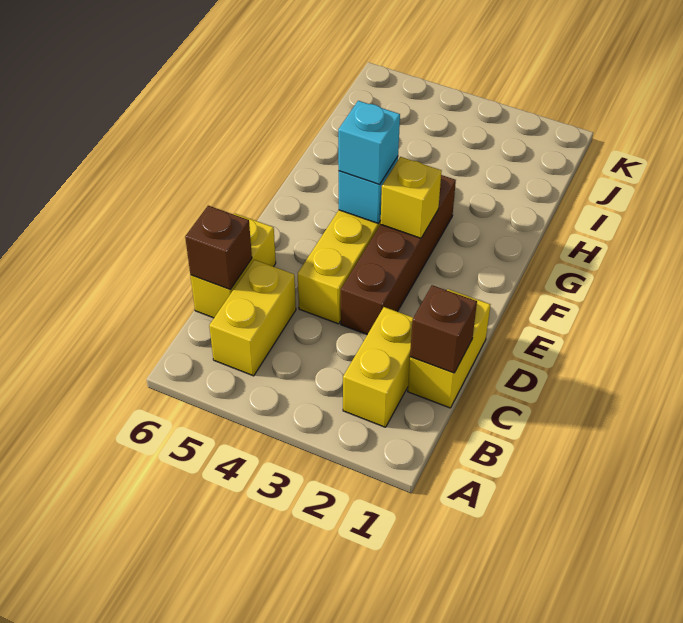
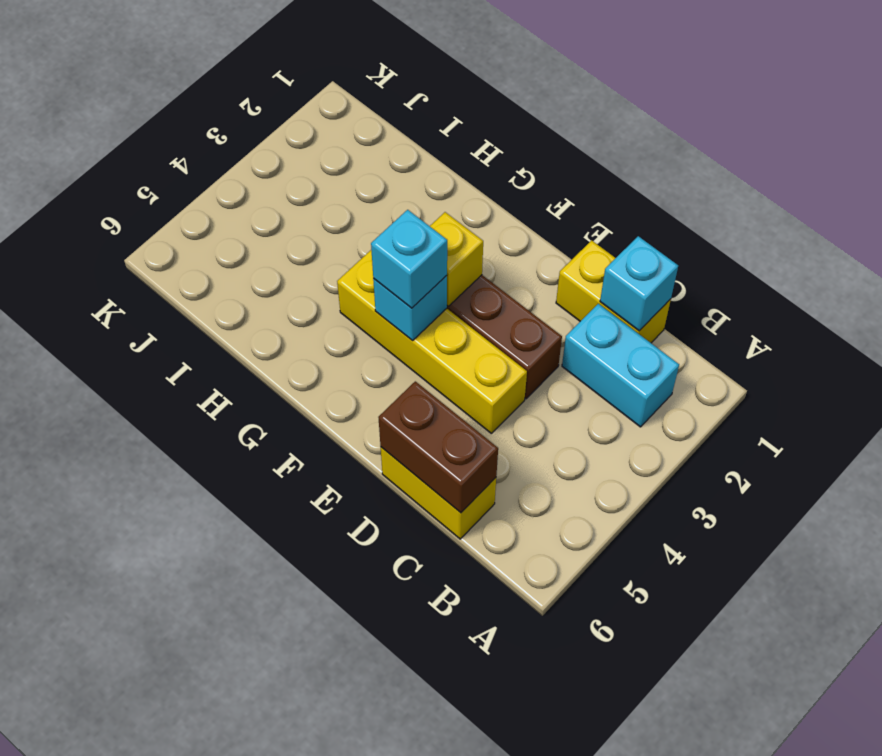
yellow 1x2 brick [343,307,413,427] -> cyan 1x2 brick [562,304,679,427]
yellow 1x2 brick [209,260,296,376] -> none
brown 1x1 brick [410,285,477,373] -> cyan 1x1 brick [600,236,678,331]
brown 1x1 brick [185,206,252,290] -> brown 1x2 brick [378,381,498,513]

